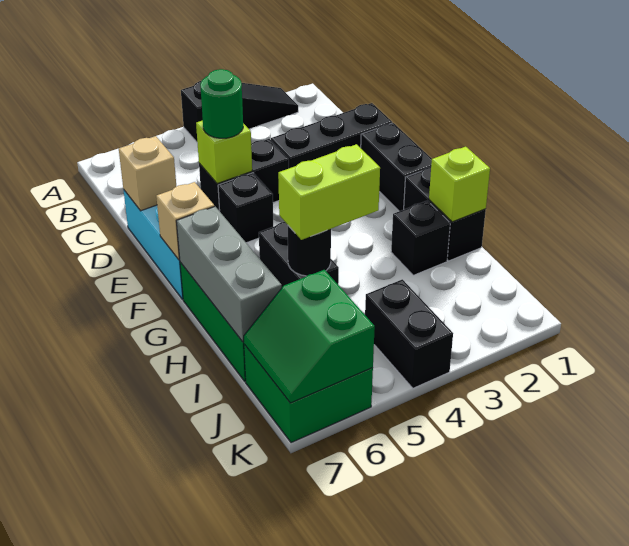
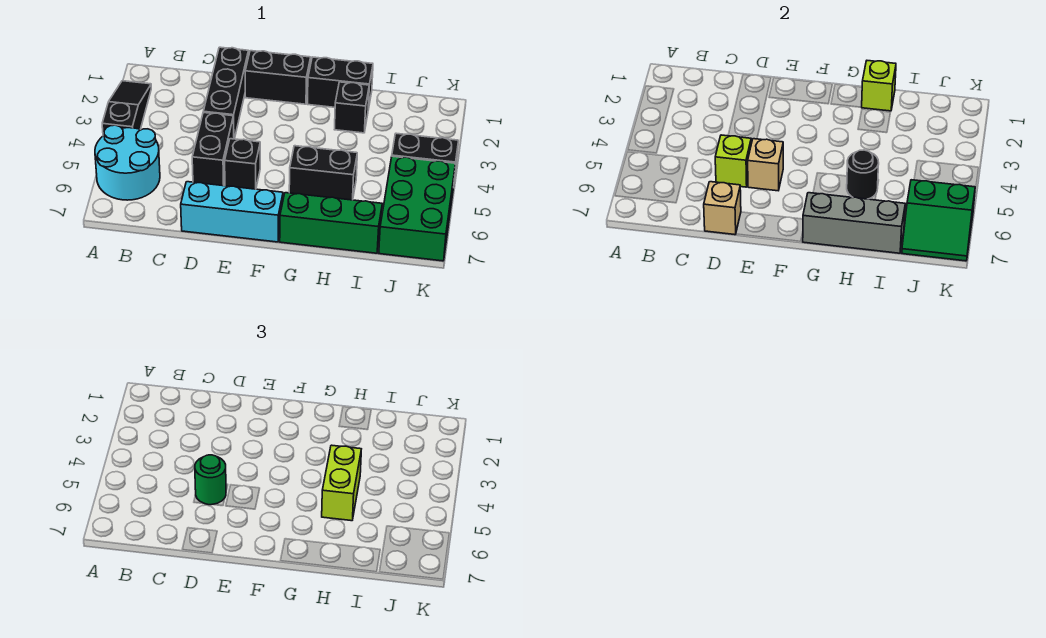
none -> cyan 2x2 round brick [95,125,160,200]
tan 1x1 brick [156,182,214,260] -> tan 1x1 brick moved to [748,139,783,191]
green 2x2 brick [244,344,373,443] -> green 2x3 brick [379,156,455,261]

